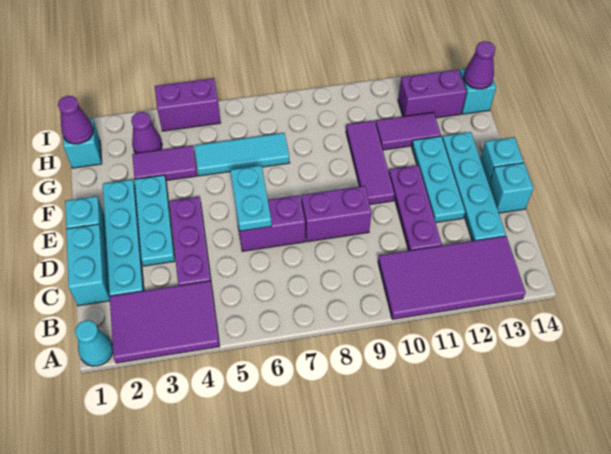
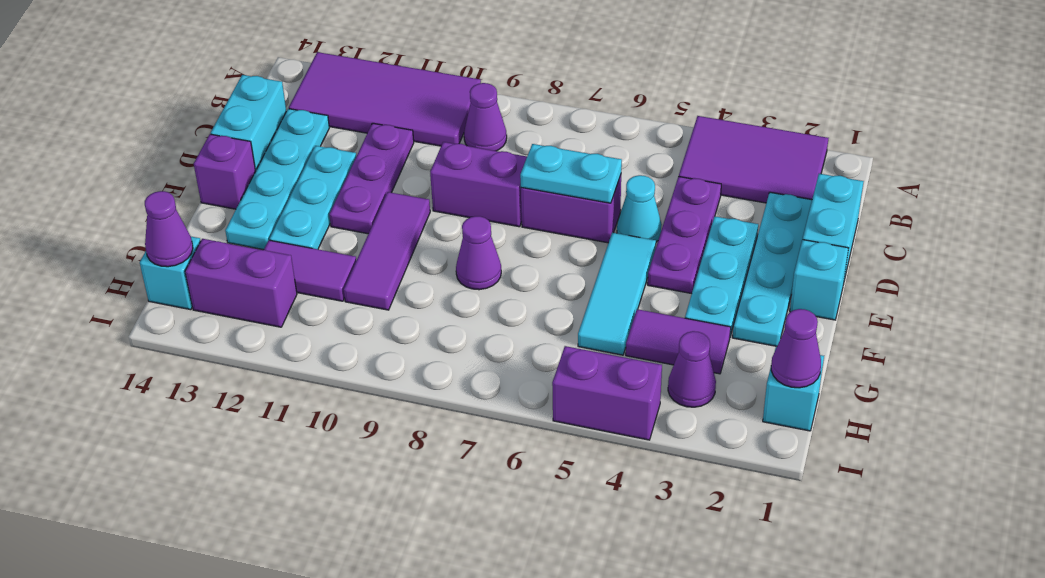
cyan 1x1 cone [75,320,113,366] -> cyan 1x1 cone moved to [617,175,662,242]
none -> purple 1x1 cone [464,83,507,151]
cyan 1x2 plate [230,165,272,231] -> cyan 1x2 plate turned to [520,144,622,203]
cyan 1x1 brick [489,163,533,213] -> cyan 1x2 brick [211,75,286,171]
cyan 1x1 brick [480,137,524,183] -> purple 1x1 brick [194,134,256,209]
none -> purple 1x1 cone [456,216,501,290]
cyan 1x3 tile [194,133,290,176] -> cyan 1x3 tile turned to [578,233,656,355]

